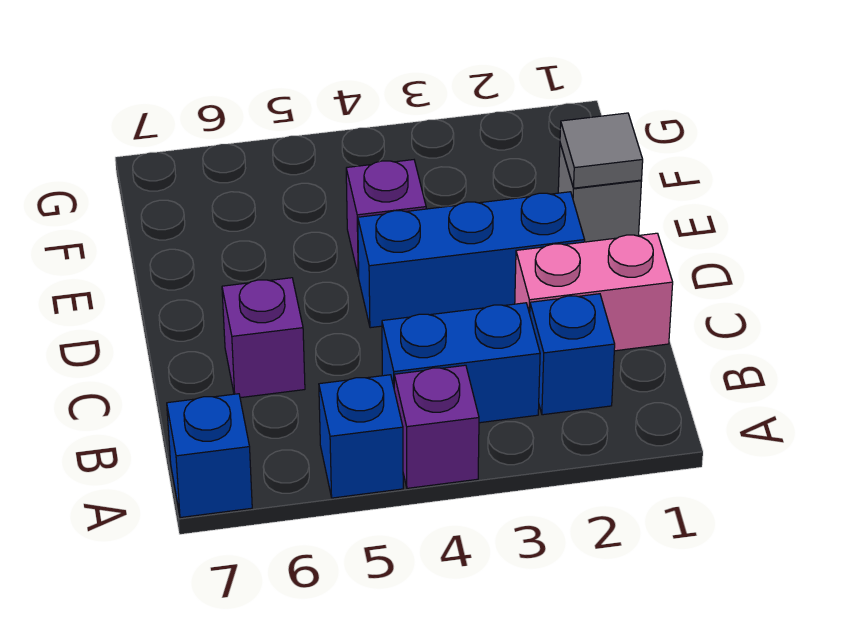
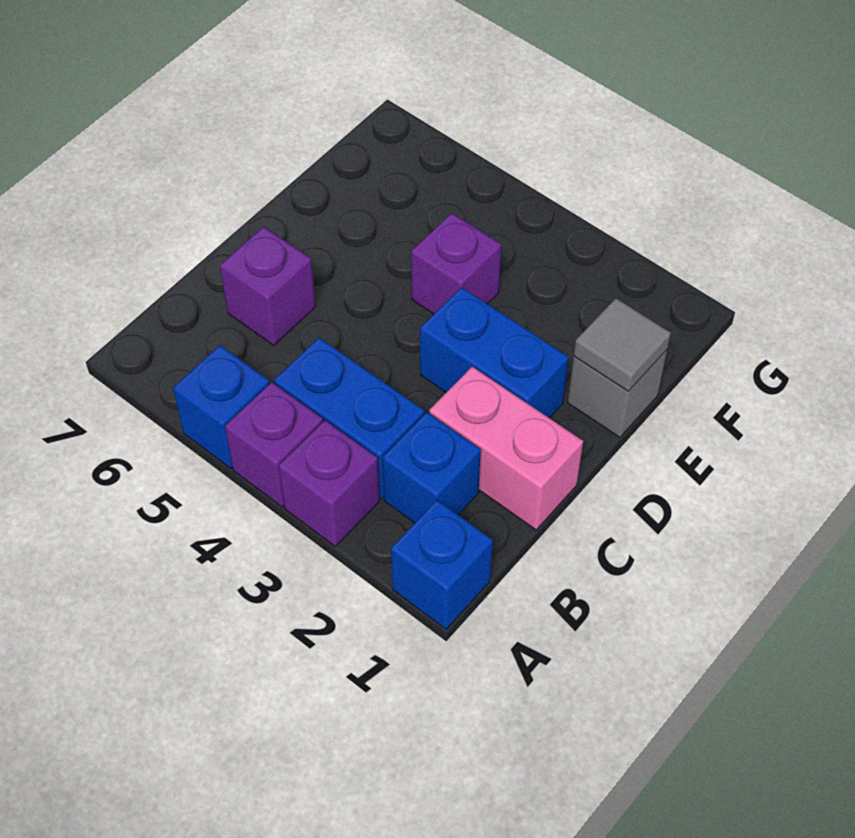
none -> purple 1x1 brick [279,420,380,546]
blue 1x1 brick [167,394,252,518] -> blue 1x1 brick moved to [391,500,493,629]
blue 1x3 brick [358,192,585,328] -> blue 1x2 brick [420,287,569,418]

